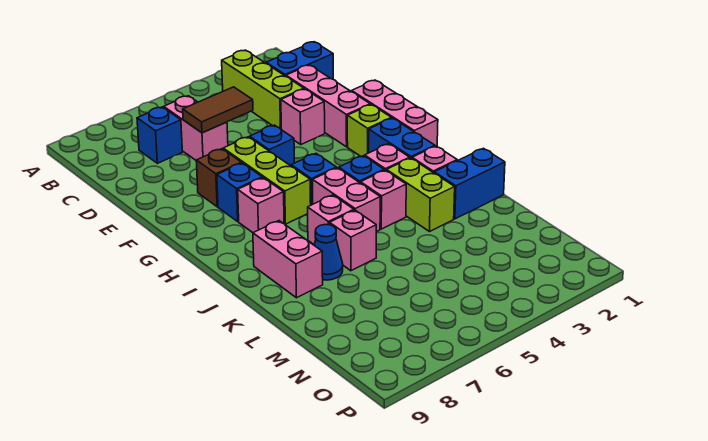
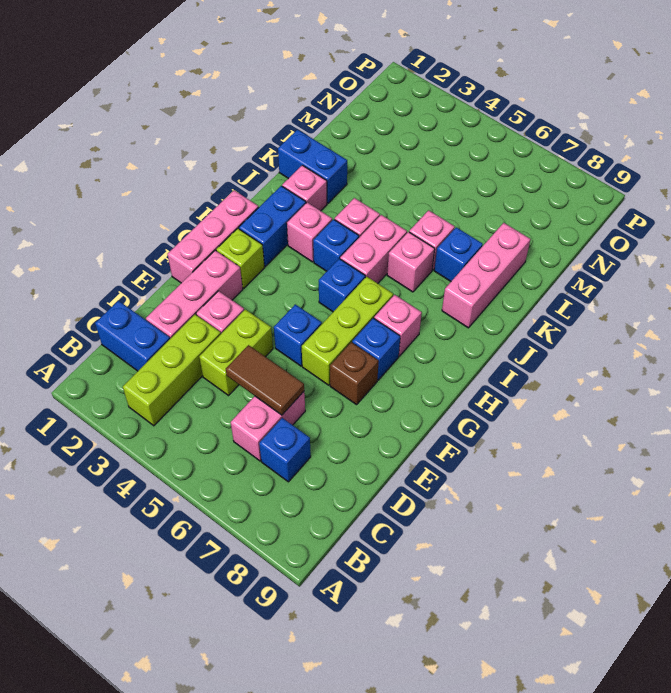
lime 1x2 brick [386,158,455,232] -> lime 1x2 brick moved to [199,309,273,395]
pink 1x2 brick [253,221,323,298] -> pink 1x3 brick [442,223,531,328]
blue 1x1 cone [314,225,343,280] -> blue 1x1 brick [434,227,483,281]

